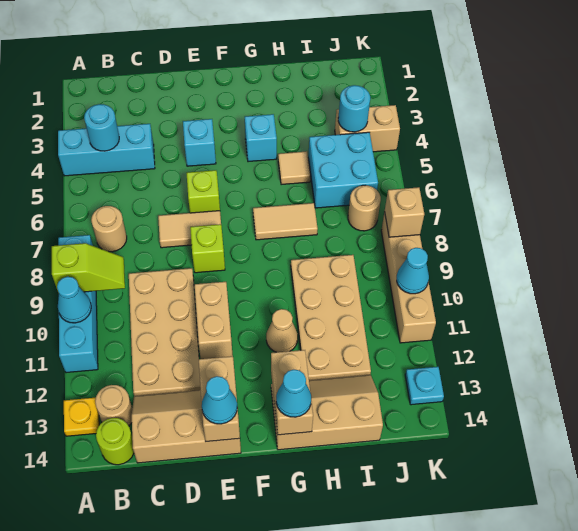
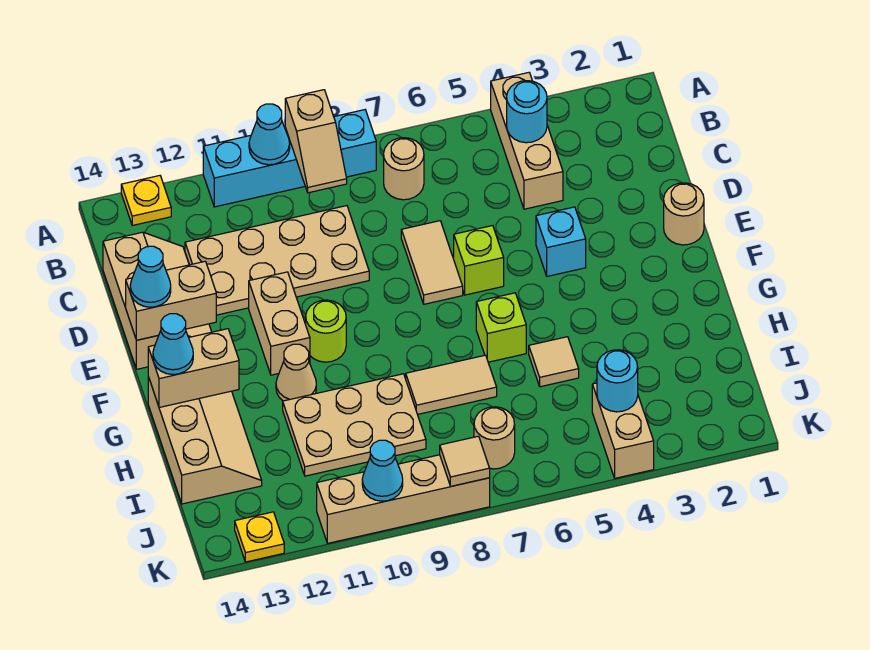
cyan 1x3 brick [58,124,155,176] -> tan 1x3 brick [491,73,563,209]
lime 1x2 slope [52,243,125,294] -> tan 1x2 slope [285,90,347,193]
tan 1x1 round brick [95,385,132,426] -> tan 1x1 round brick moved to [664,183,704,245]
lime 1x1 round brick [96,418,134,465] -> lime 1x1 round brick moved to [306,300,346,362]
lime 1x1 brick [190,224,225,273] -> lime 1x1 brick moved to [476,293,526,362]
tan 1x2 brick [194,282,233,359] -> tan 1x2 brick turned to [249,272,310,375]
cyan 1x1 brick [245,114,277,162] -> none
tan 1x2 tile [253,203,318,240] -> tan 1x2 tile turned to [406,355,497,414]
tan 2x4 plate [291,255,371,381] -> tan 2x3 plate [283,374,426,476]
cyan 2x2 brick [308,132,378,208] -> none
tan 1x1 brick [385,187,424,237] -> tan 1x1 tile [440,436,490,486]
cyan 1x1 plate [405,367,444,405] -> yellow 1x1 plate [235,512,284,562]

